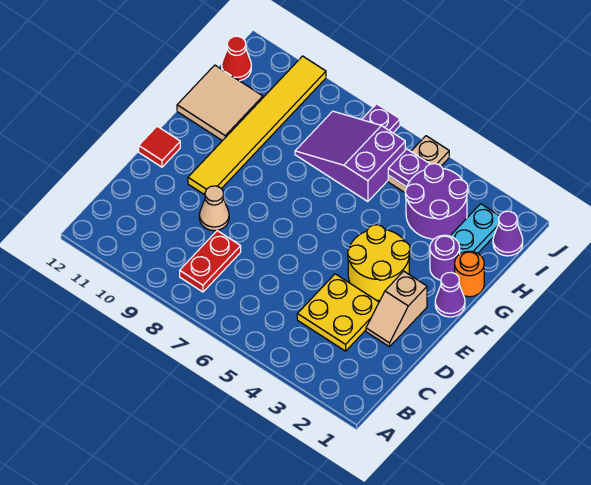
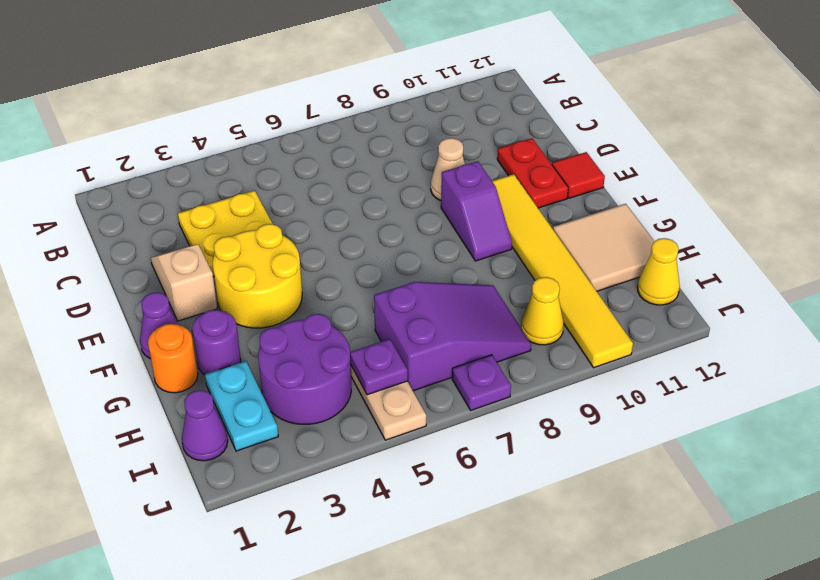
red 1x2 plate [180,231,241,292] -> red 1x2 plate moved to [497,138,568,208]
none -> purple 1x2 slope [441,161,512,261]
none -> yellow 1x1 cone [521,277,564,345]
red 1x1 cone [222,36,251,81] -> yellow 1x1 cone [637,238,680,305]

